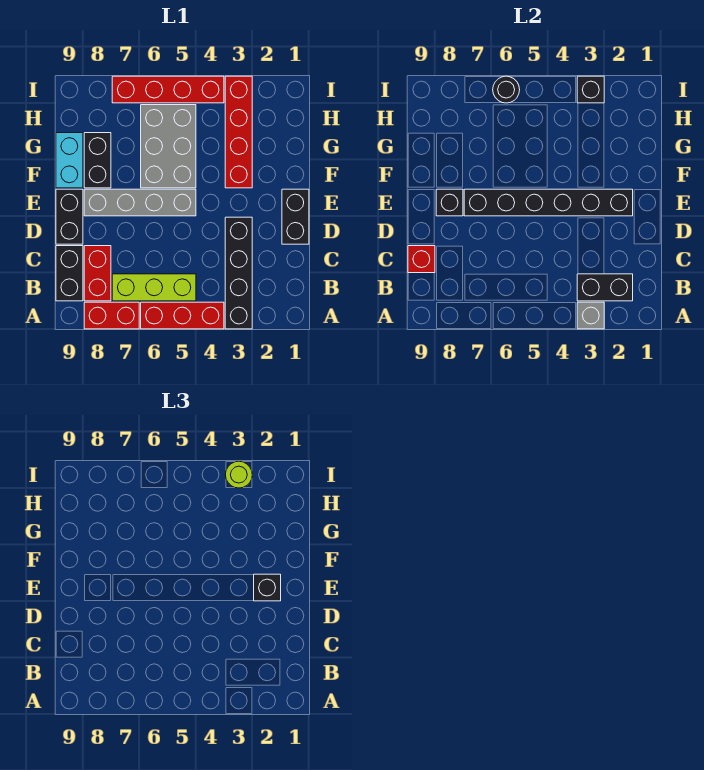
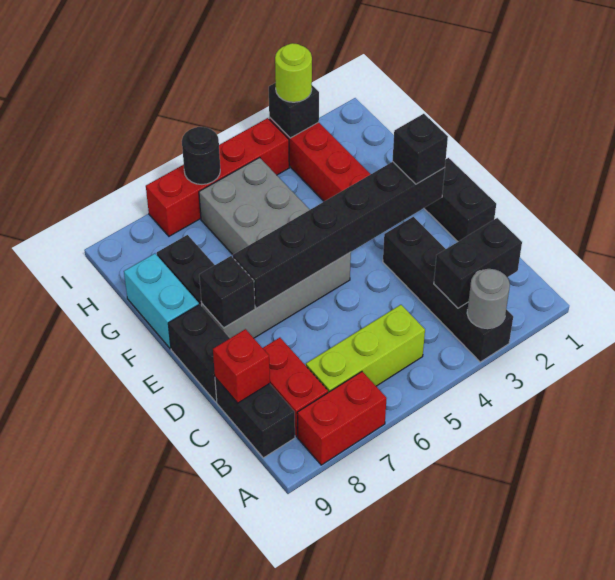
grey 1x1 brick [577,302,604,329] -> grey 1x1 round brick [467,269,510,329]
red 1x3 brick [141,302,224,329] -> none

